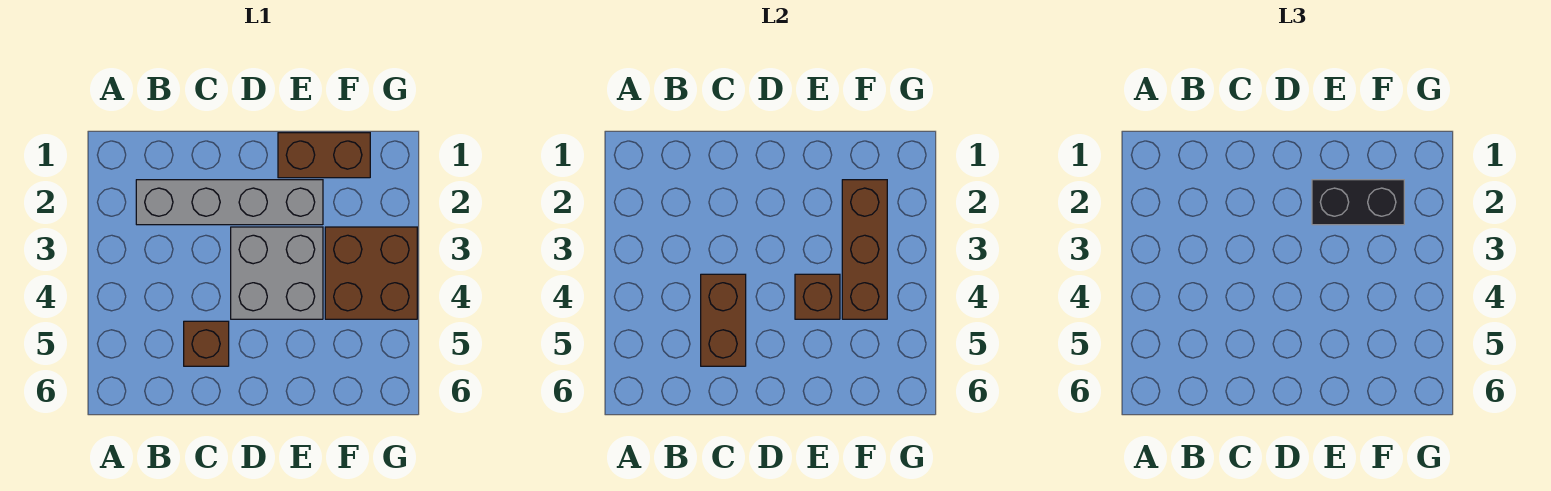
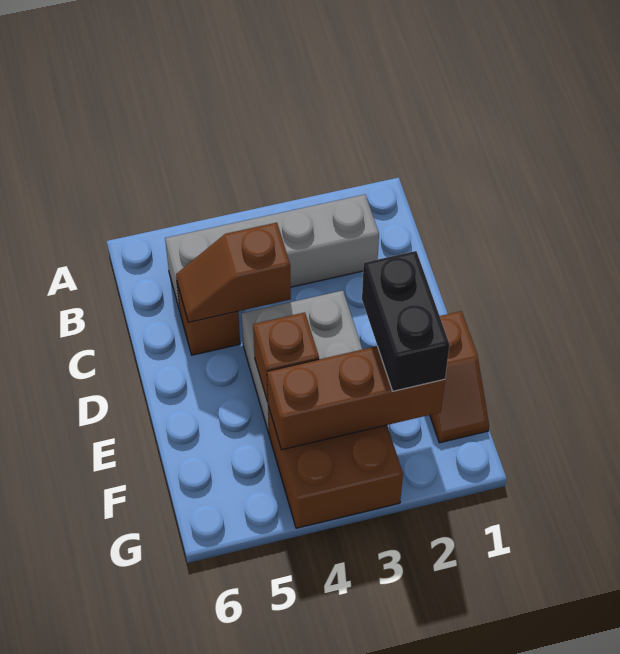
grey 1x4 brick [136,180,323,225] -> grey 1x4 brick turned to [165,194,379,311]
brown 1x2 brick [701,274,746,366] -> brown 1x2 slope [176,223,291,322]
brown 1x2 brick [278,133,370,178] -> brown 1x2 slope [430,311,489,443]

